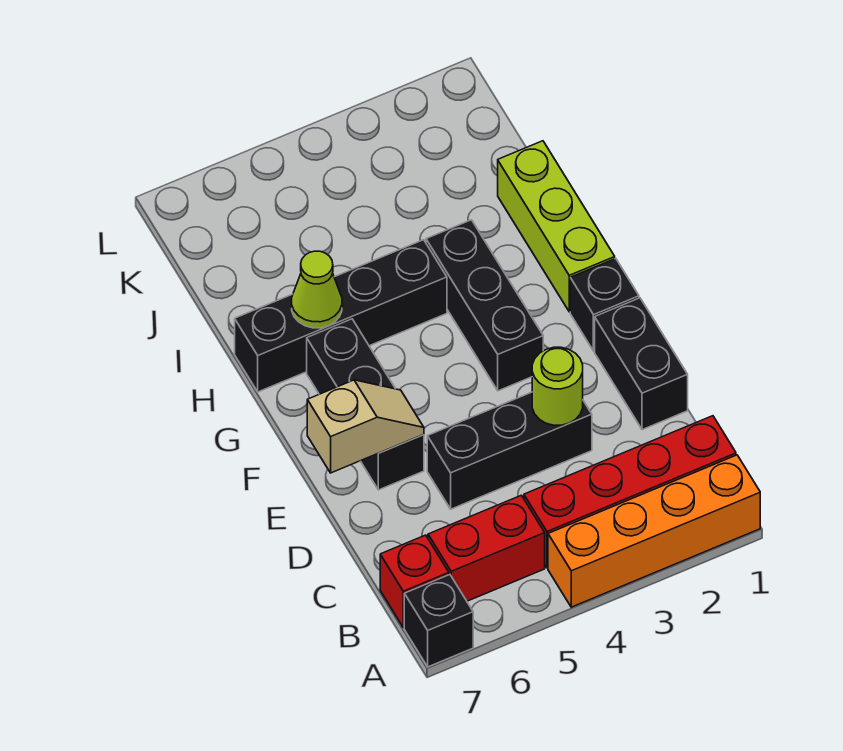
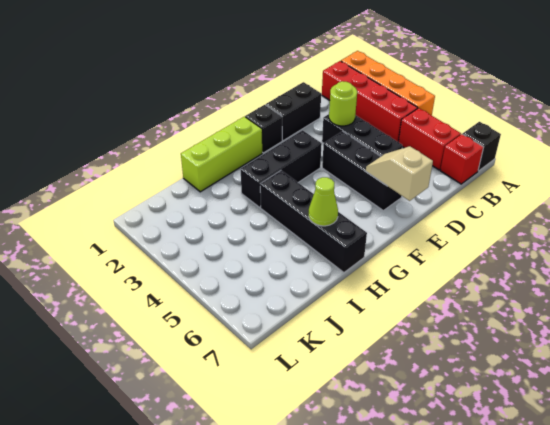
black 1x3 brick [307,319,424,490] -> black 1x3 brick turned to [322,131,402,210]

